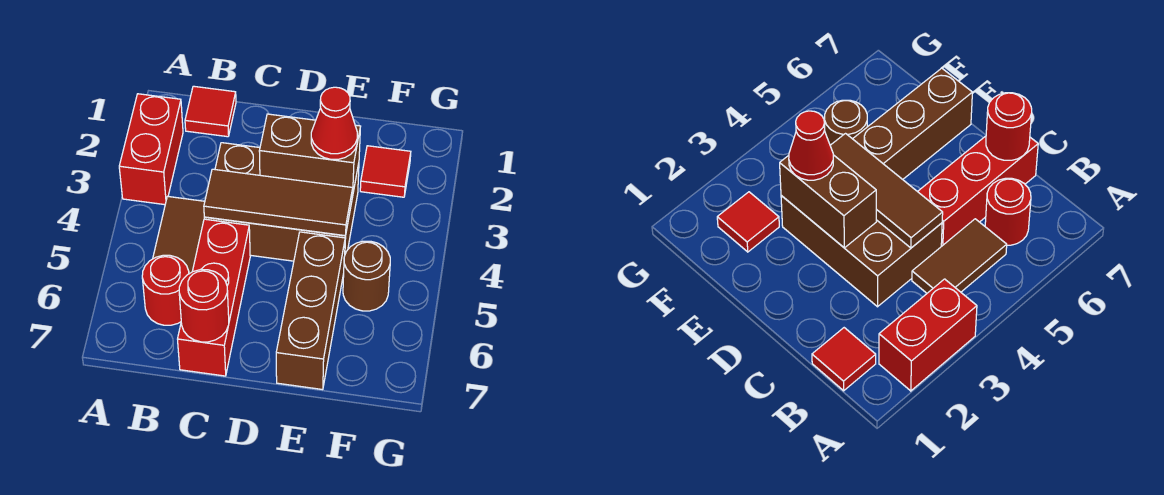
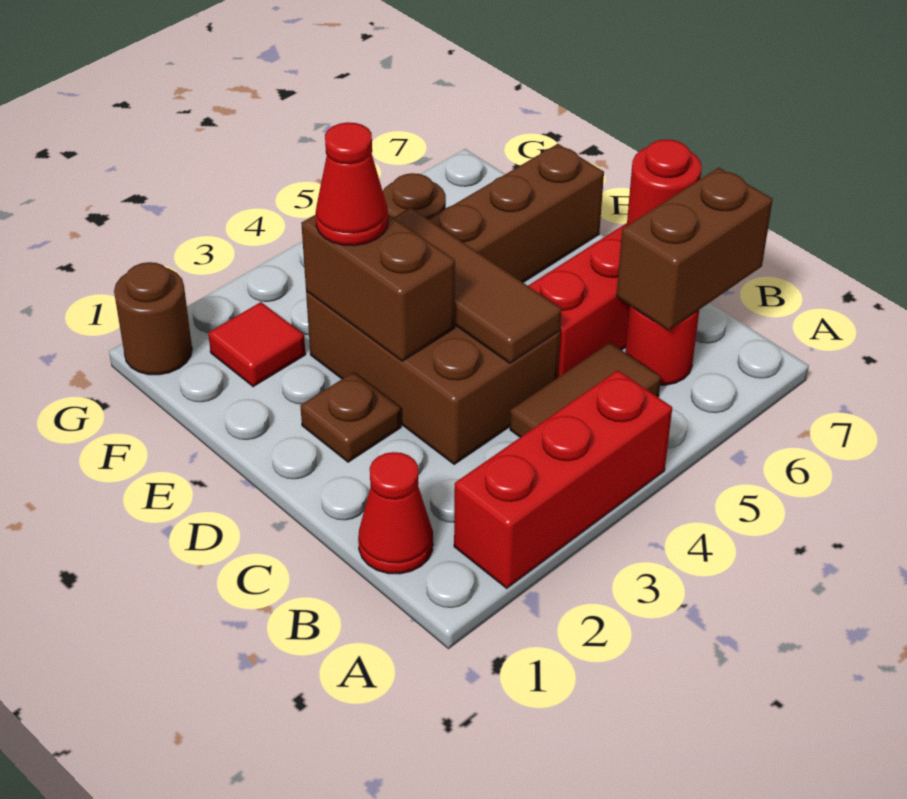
red 1x2 brick [119,94,183,205] -> red 1x3 brick [454,370,672,588]
red 1x1 tile [185,86,236,137] -> red 1x1 cone [358,452,433,574]
none -> brown 1x2 brick [616,168,773,331]
none -> brown 1x1 plate [300,372,401,462]
none -> brown 1x1 round brick [114,262,192,375]

